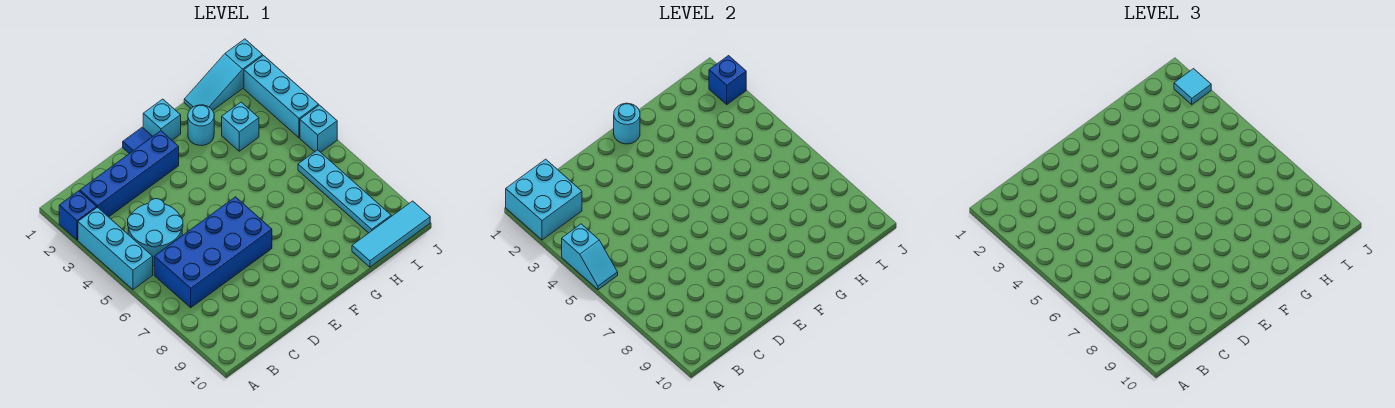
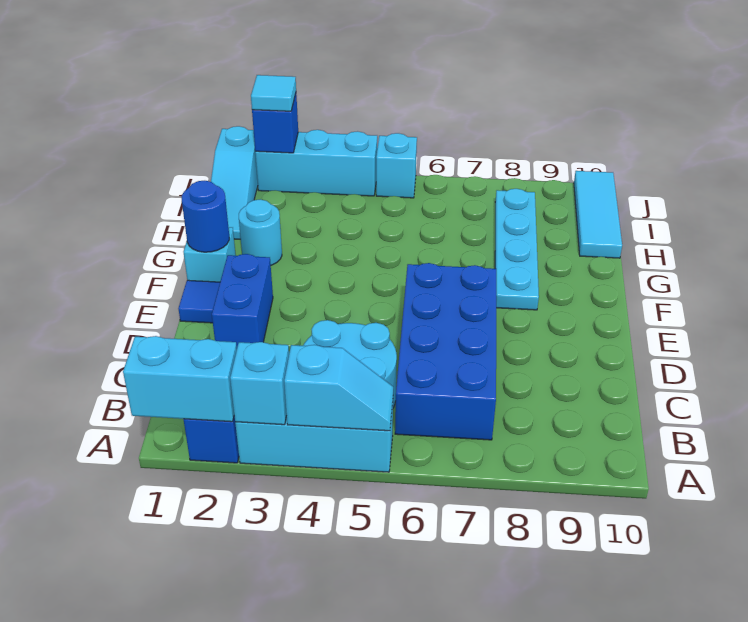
cyan 2x2 brick [506,159,582,240] -> cyan 1x2 brick [123,336,237,422]
blue 1x4 brick [80,131,179,217] -> blue 1x2 brick [212,254,273,347]
cyan 1x1 round brick [614,103,640,144] -> blue 1x1 round brick [182,181,229,252]
cyan 1x1 brick [222,102,259,151] -> cyan 1x1 brick moved to [230,342,289,425]
cyan 1x4 plate [298,150,391,233] -> cyan 1x4 plate turned to [495,189,539,310]

